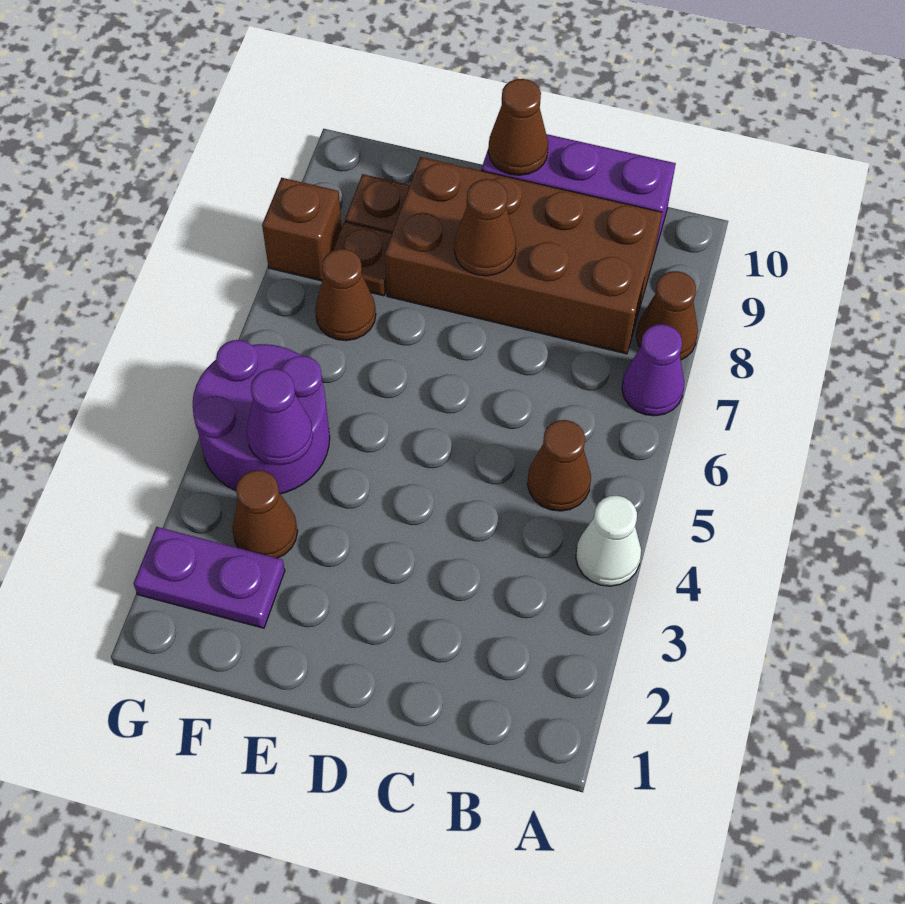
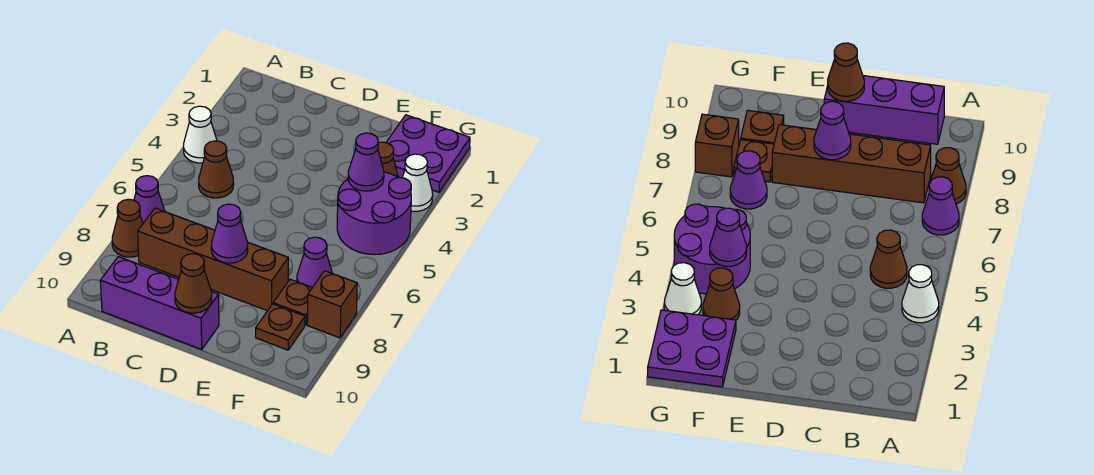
brown 2x4 brick [385,157,662,354] -> brown 1x4 brick [138,208,288,311]
brown 1x1 cone [454,179,516,276] -> purple 1x1 cone [211,204,248,263]
purple 1x2 plate [133,527,285,628] -> purple 2x2 plate [386,115,470,192]
brown 1x1 cone [315,249,376,341] -> purple 1x1 cone [297,237,332,287]
none -> white 1x1 cone [402,154,433,211]

